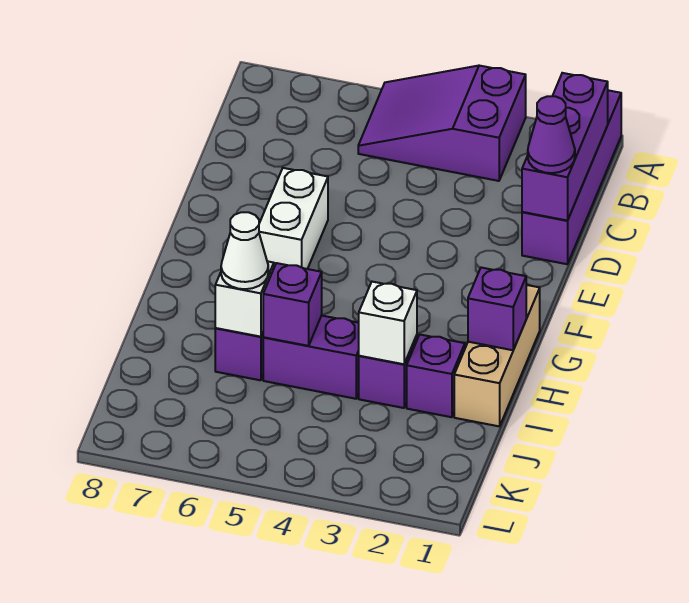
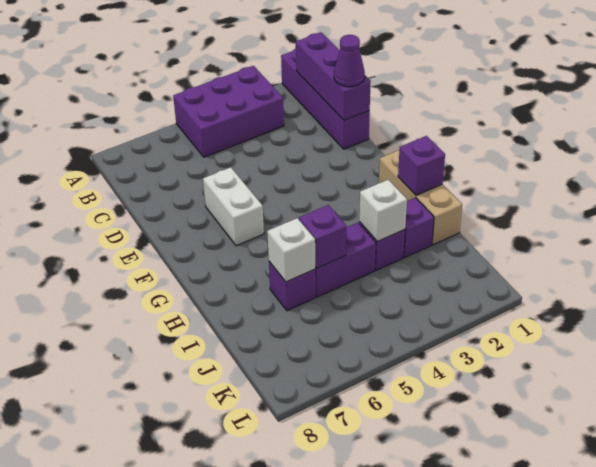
purple 2x3 slope [358,66,526,181] -> purple 2x3 brick [173,66,284,157]
white 1x1 cone [221,212,268,289] -> none

